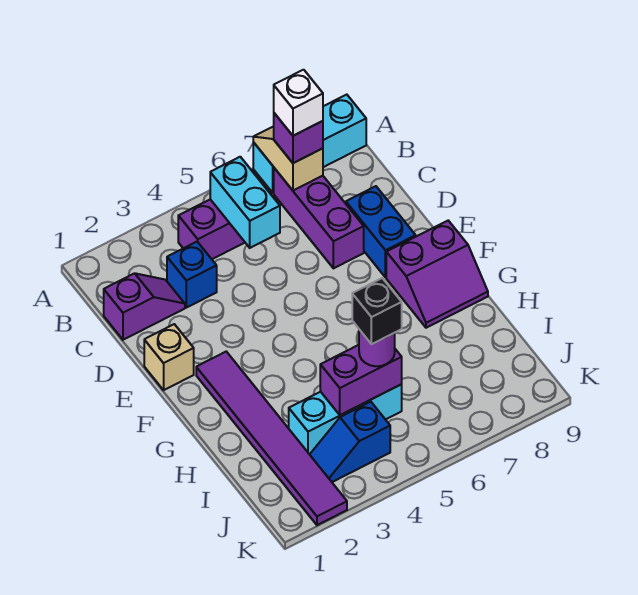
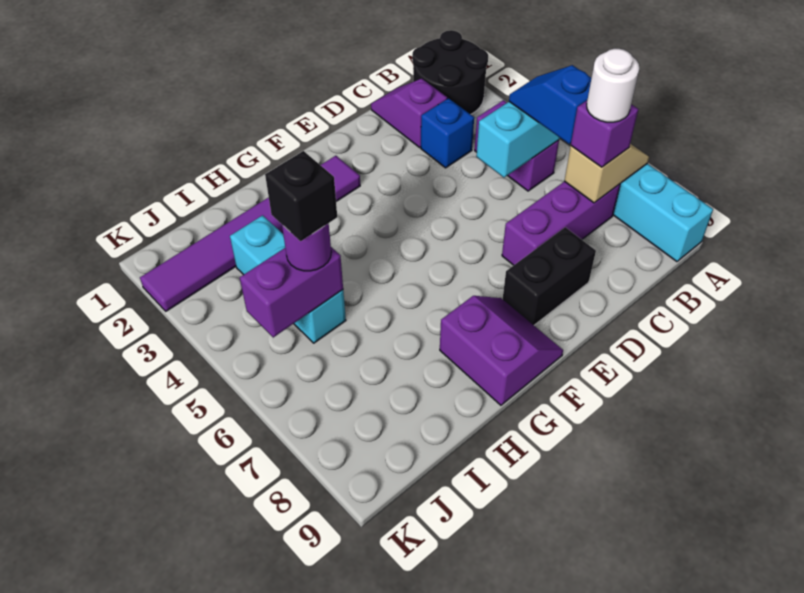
none -> black 2x2 round brick [412,30,488,114]
white 1x1 brick [274,70,323,136] -> white 1x1 round brick [587,49,639,122]
purple 1x2 slope [104,273,185,340] -> purple 1x2 slope turned to [371,78,447,147]
blue 1x2 brick [346,186,416,277] -> black 1x2 brick [503,227,596,325]
tan 1x1 brick [144,324,194,390] -> none
purple 2x2 slope [386,221,488,328] -> purple 2x2 slope turned to [440,296,563,405]
purple 1x2 brick [320,345,402,415] -> purple 1x2 brick turned to [240,247,343,338]
blue 1x2 slope [310,402,390,482] -> blue 1x2 slope moved to [509,65,591,144]

